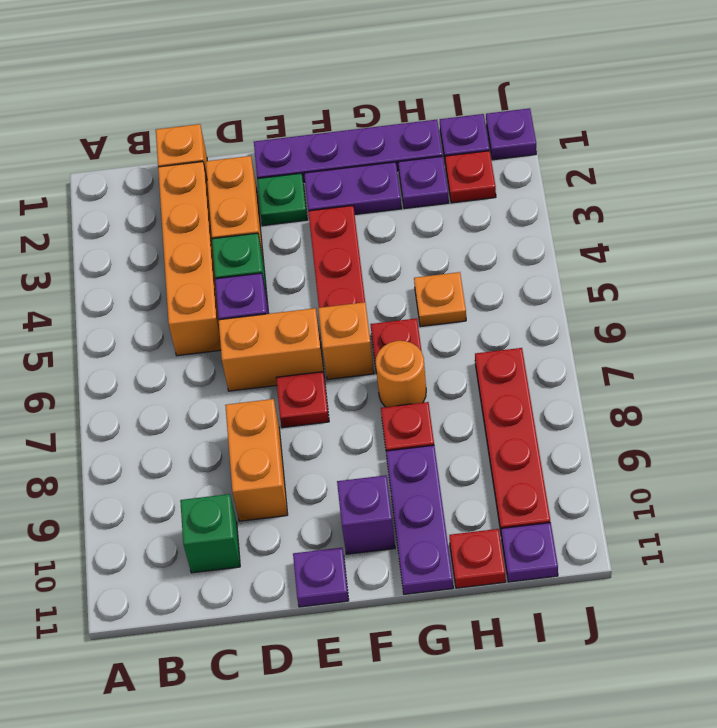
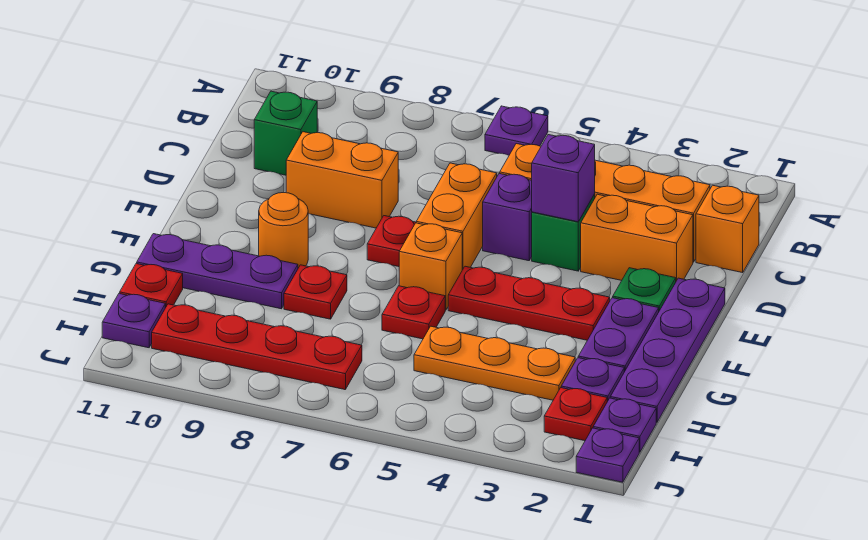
purple 1x1 plate [293,548,349,607] -> purple 1x1 plate moved to [485,106,548,155]
purple 1x1 brick [337,475,395,554] -> purple 1x1 brick moved to [532,135,595,222]
orange 1x1 round brick [375,341,426,407] -> orange 1x1 round brick moved to [259,193,308,268]
orange 1x1 plate [414,272,466,327] -> orange 1x3 plate [414,326,575,400]

